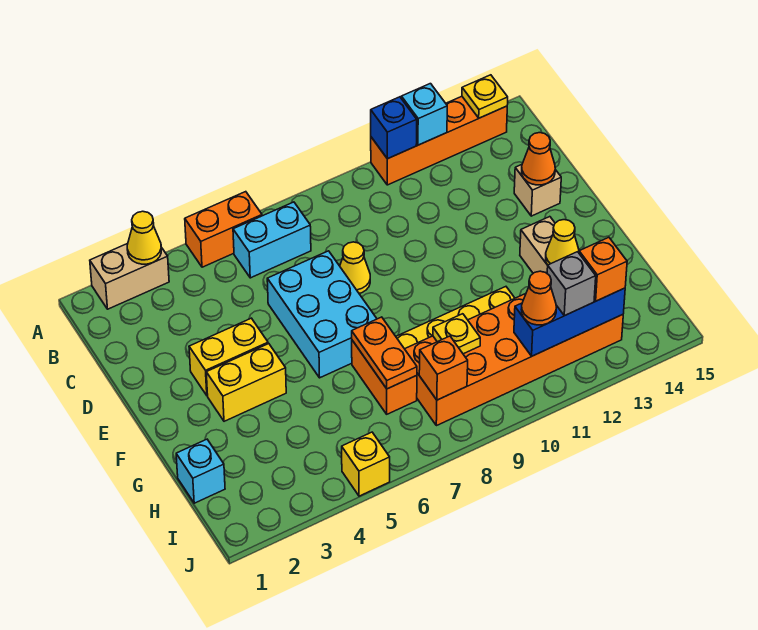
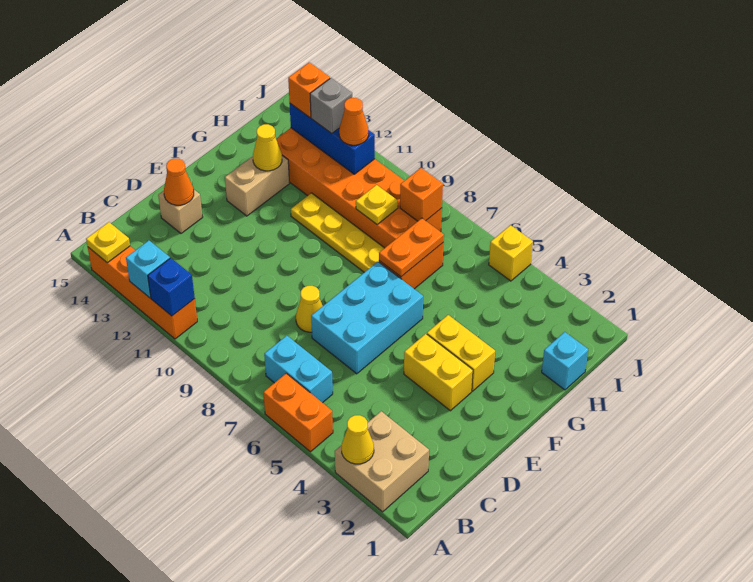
tan 1x2 brick [90,244,169,309] -> tan 2x2 brick [335,411,429,512]

